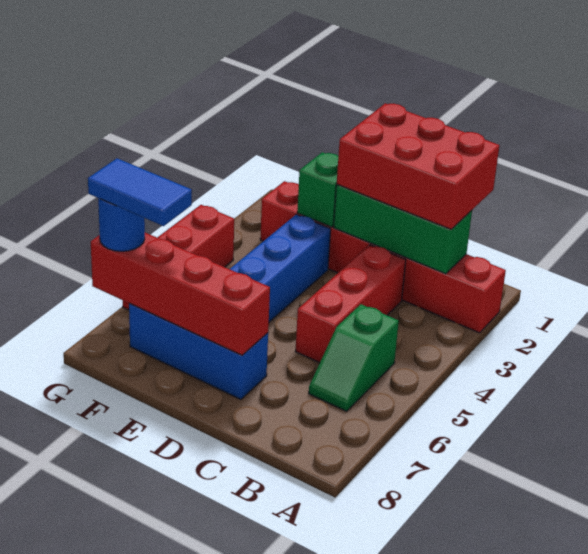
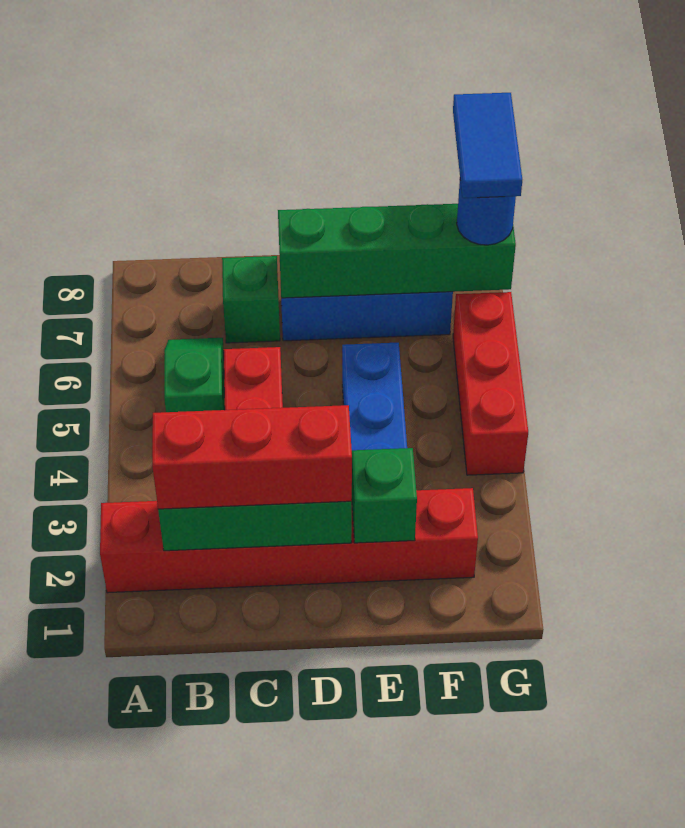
red 2x3 brick [337,103,500,229] -> red 1x3 brick [152,405,352,509]
none -> green 1x1 brick [222,256,280,343]
red 1x4 brick [91,233,270,355] -> green 1x4 brick [278,204,516,298]
blue 1x2 tile [88,158,192,226] -> blue 1x2 tile turned to [453,93,522,198]

